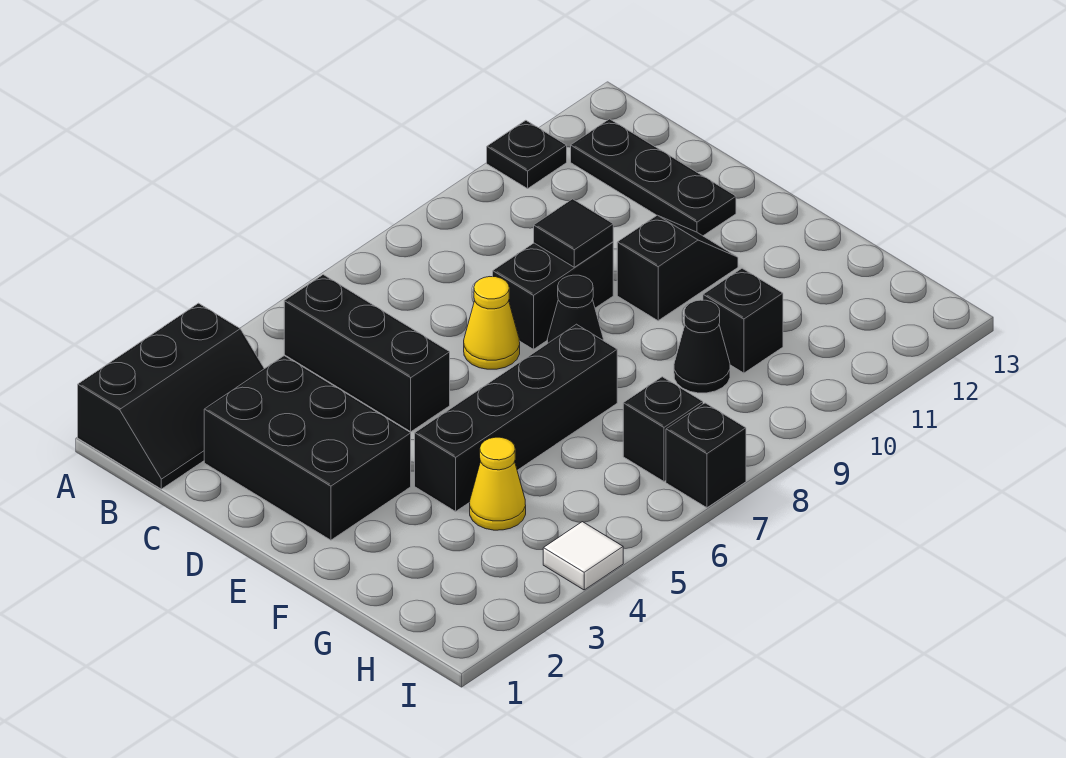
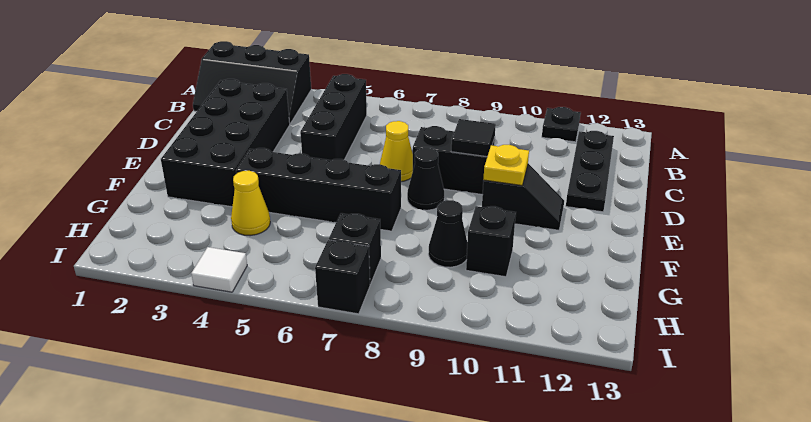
black 2x3 brick [204,356,411,540] -> black 2x4 brick [161,79,290,207]
none -> yellow 1x1 plate [483,145,529,185]

